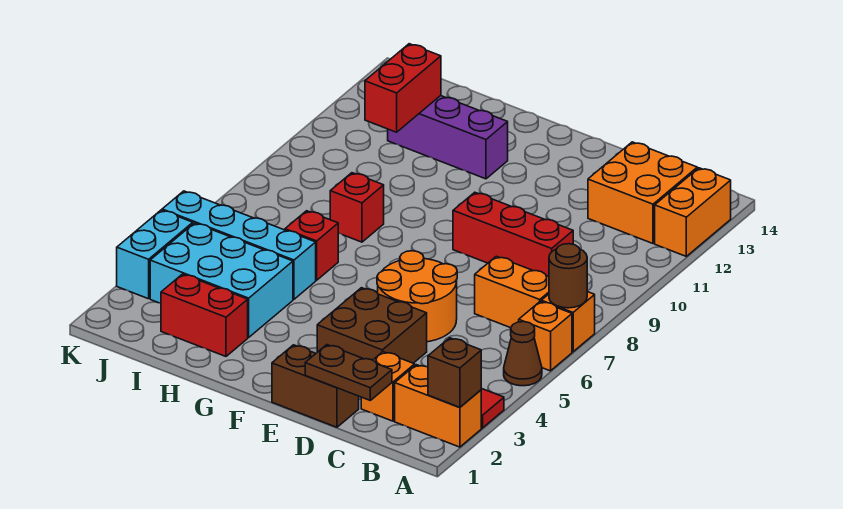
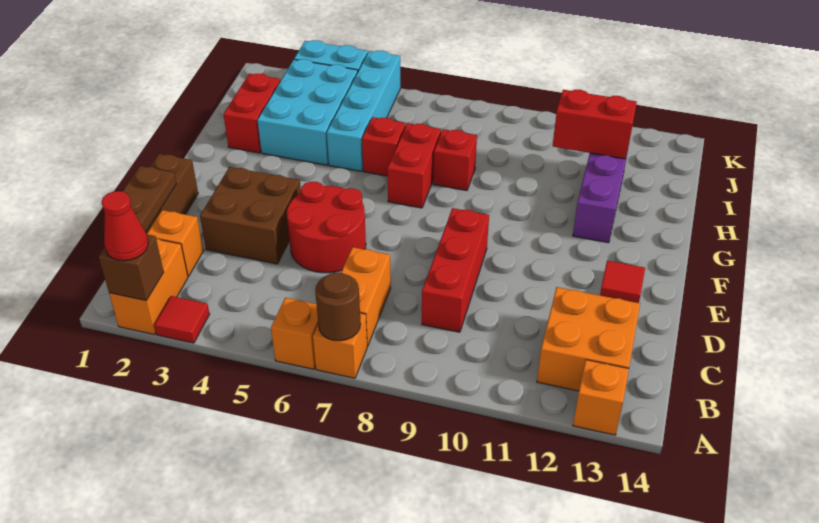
none -> red 1x1 cone [102,191,148,261]
brown 1x1 cone [504,322,542,386] -> none
orange 1x2 brick [655,168,731,256] -> orange 1x1 brick [573,360,629,435]
orange 2x2 round brick [377,251,457,342] -> red 2x2 round brick [287,182,366,273]
none -> red 1x1 tile [600,261,645,303]
none -> red 1x2 brick [387,123,441,208]

